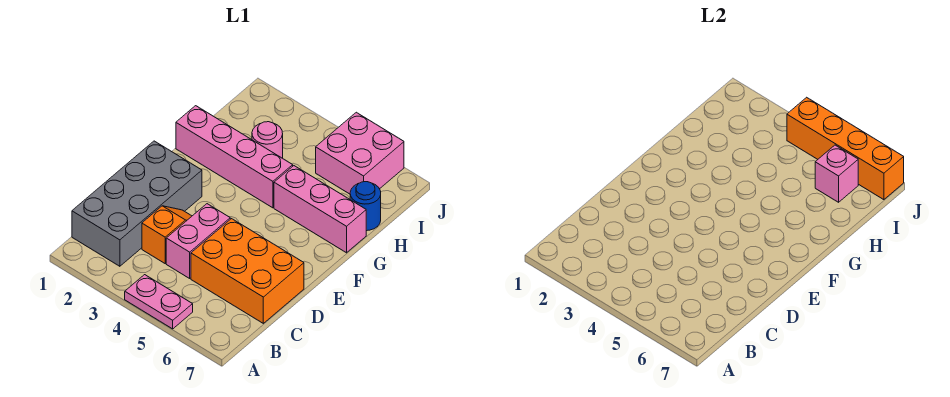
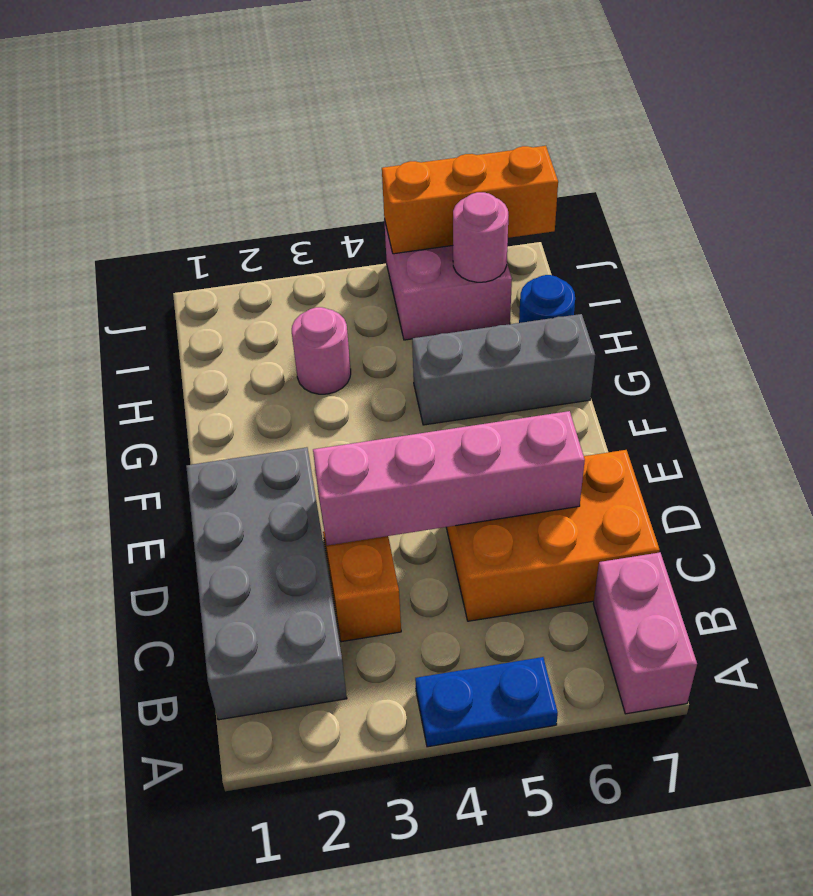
pink 1x2 plate [125,275,193,329] -> blue 1x2 plate [415,657,558,747]
pink 1x2 brick [166,204,230,278] -> pink 1x2 brick moved to [594,552,697,714]
pink 1x4 brick [176,106,293,208] -> pink 1x4 brick moved to [313,411,585,545]
pink 1x3 brick [274,166,366,253] -> grey 1x3 brick [412,314,595,425]
pink 1x1 brick [815,145,858,202] -> pink 1x1 round brick [453,192,508,282]
orange 1x4 brick [787,97,904,200] -> orange 1x3 brick [382,146,558,254]

